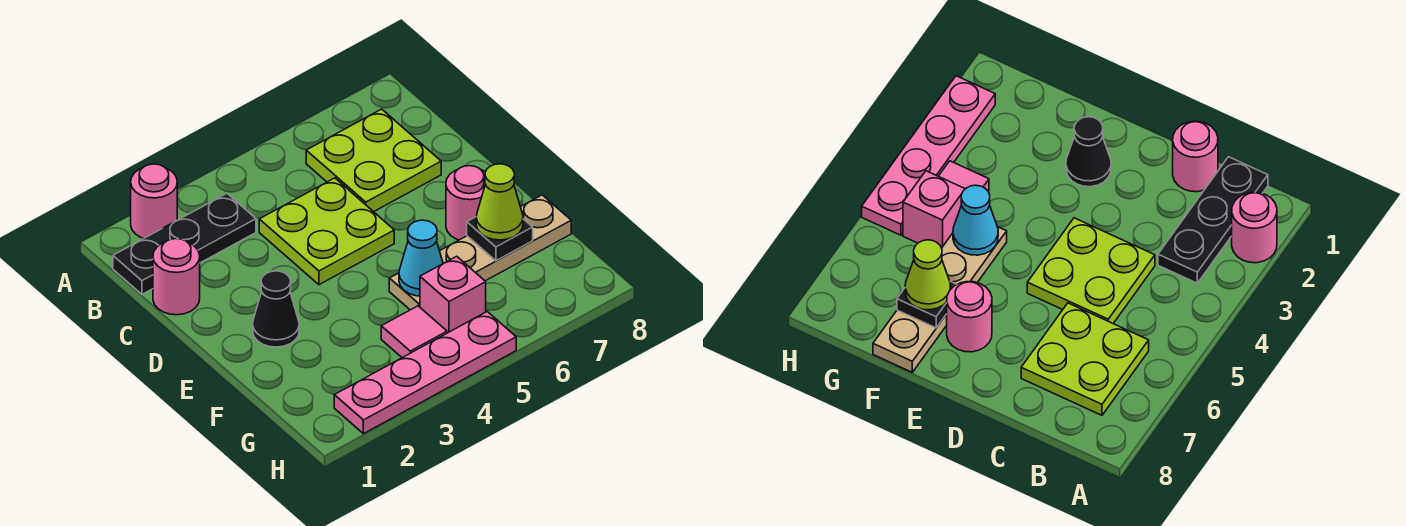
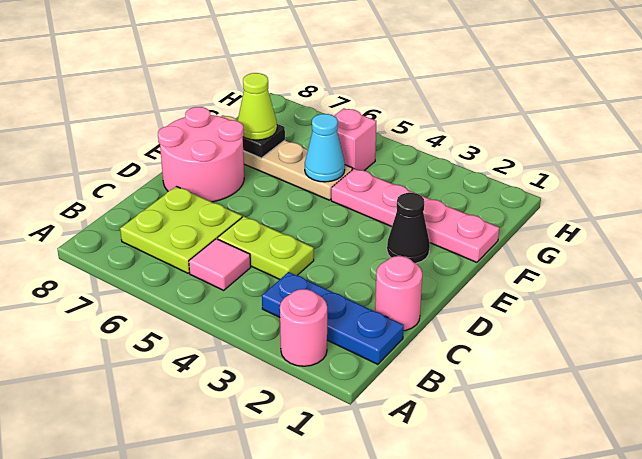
black 1x3 plate [113,194,256,294] -> blue 1x3 plate [262,272,404,364]
lime 2x2 plate [259,178,394,285] -> lime 1x2 plate [218,216,314,279]
pink 1x1 round brick [446,166,485,240] -> pink 2x2 round brick [158,107,244,202]
pink 1x1 tile [381,306,447,358] -> pink 1x1 tile moved to [189,239,251,290]
pink 1x4 plate [334,312,516,434] -> pink 1x4 plate moved to [331,169,499,262]

